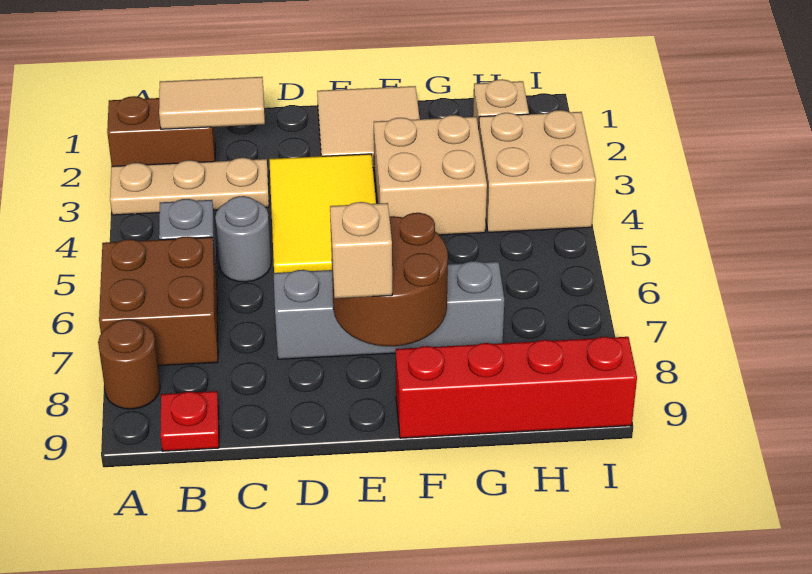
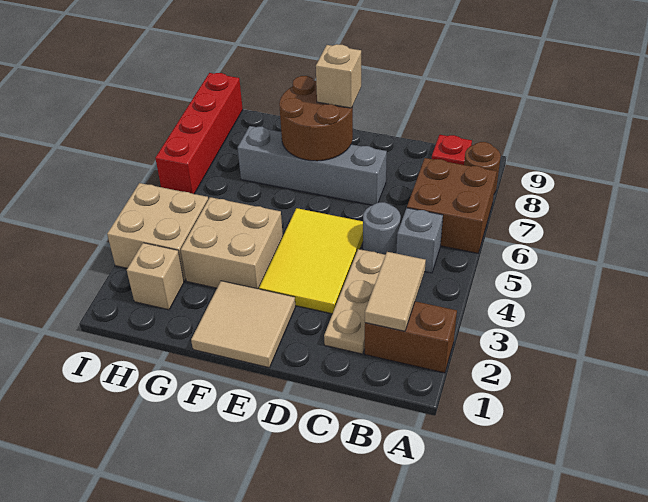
tan 1x3 plate [110,158,269,215] -> tan 1x3 plate turned to [324,249,385,354]
tan 1x2 tile [159,77,265,129] -> tan 1x2 tile turned to [365,252,426,331]
red 1x4 brick [396,337,637,438] -> red 1x4 brick turned to [155,73,243,194]

